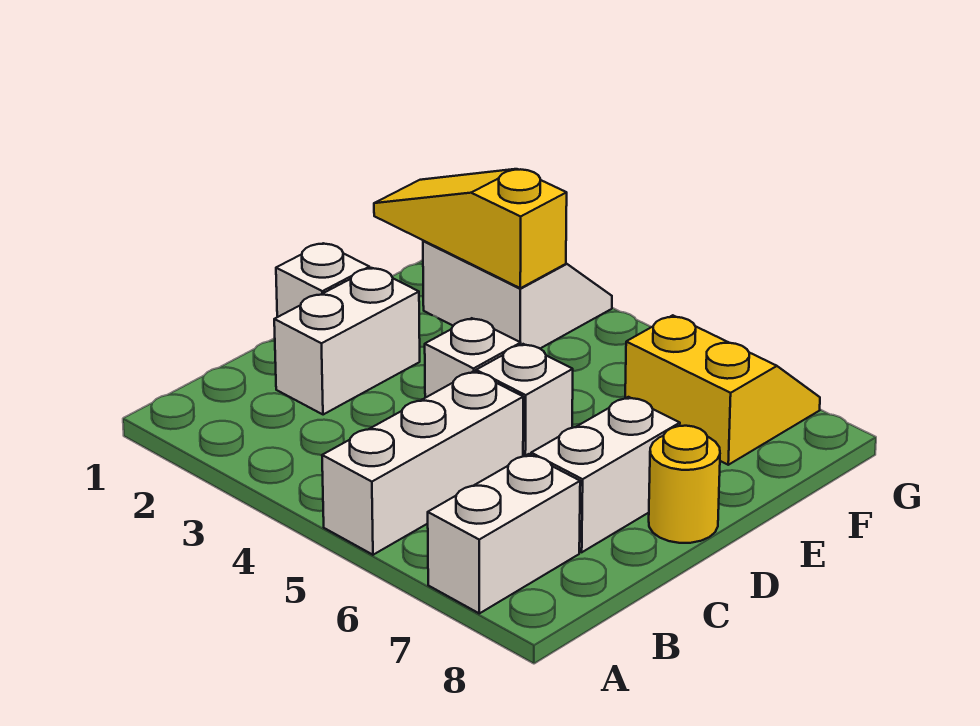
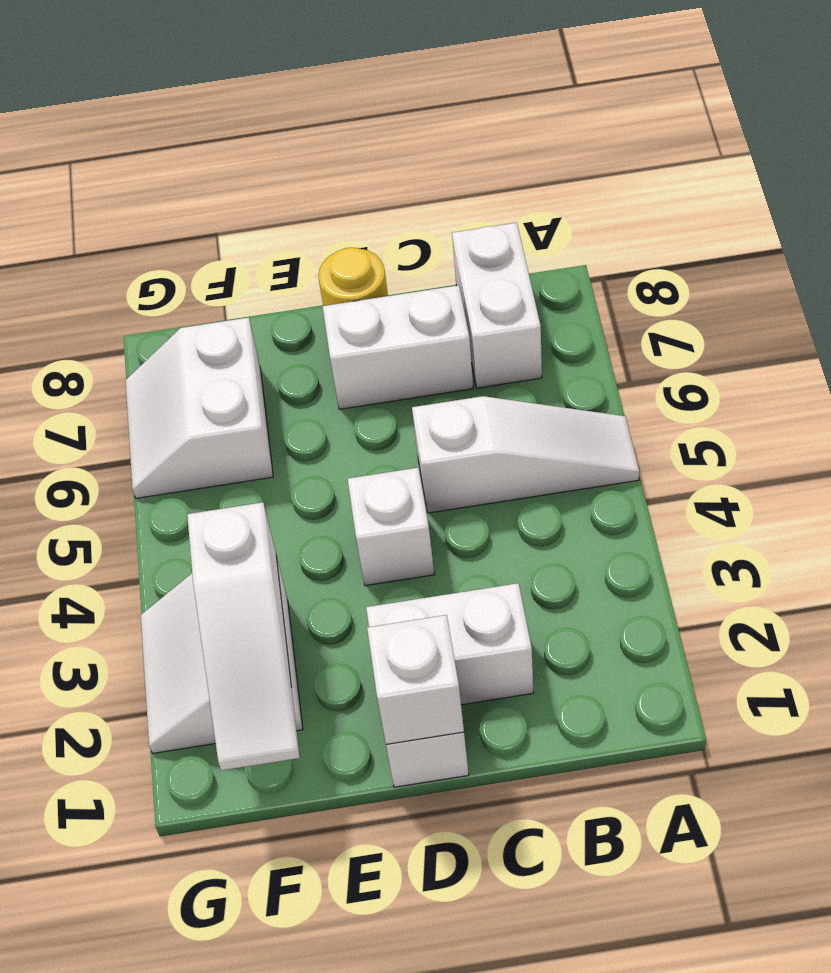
white 1x3 brick [322,371,523,555] -> white 1x3 slope [412,396,639,513]
white 1x2 brick [428,454,580,613] -> white 1x2 brick turned to [452,223,542,388]
white 1x1 brick [476,344,573,456] -> white 1x1 brick moved to [367,615,464,744]
yellow 1x3 slope [374,169,567,288] -> white 1x3 slope [187,502,300,770]
yellow 2x2 slope [625,315,820,465] -> white 2x2 slope [125,317,273,498]

